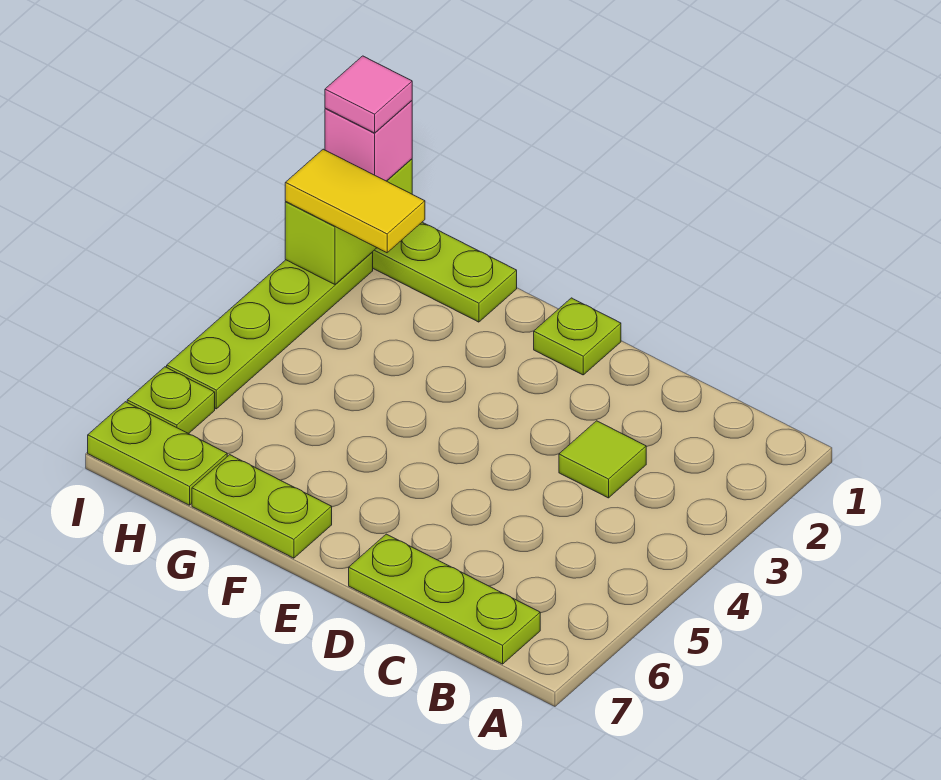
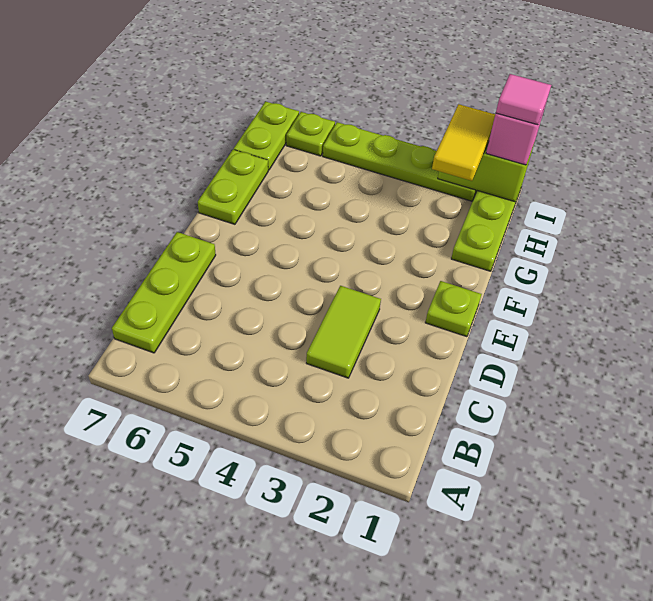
lime 1x1 tile [559,421,646,498] -> lime 1x2 tile [306,286,381,378]

